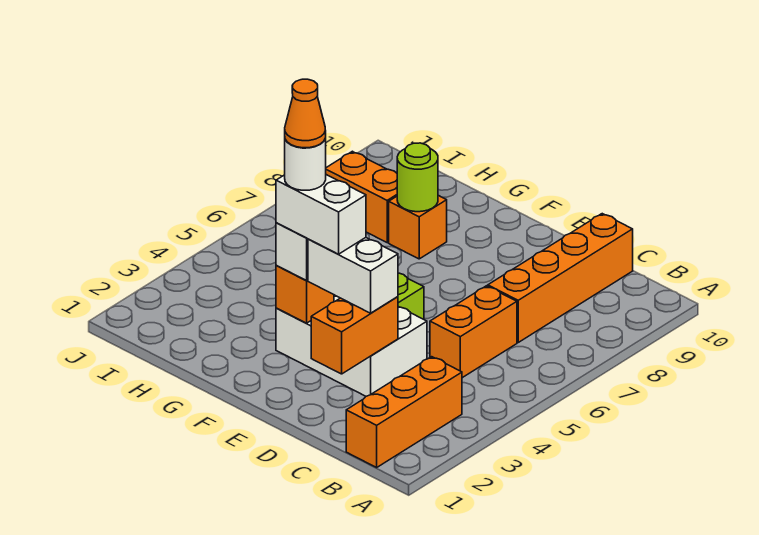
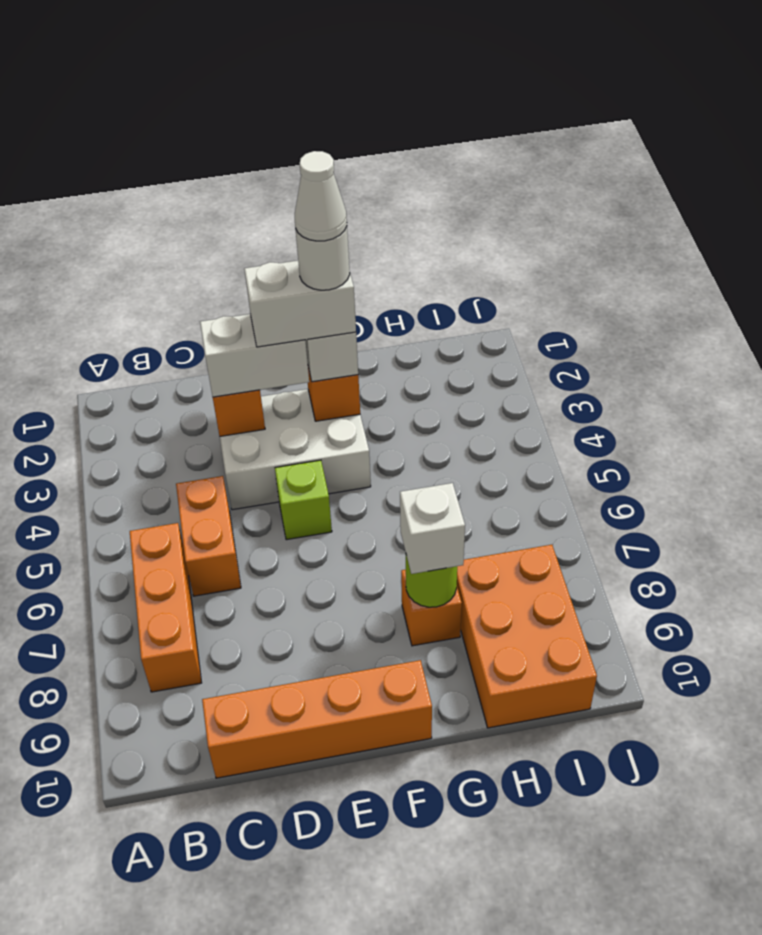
orange 1x3 brick [346,357,462,467] -> orange 1x3 brick moved to [130,523,202,692]
orange 1x4 brick [488,214,633,342] -> orange 1x4 brick turned to [202,660,432,778]
orange 1x1 cone [285,79,326,148] -> white 1x1 cone [295,151,347,241]
none -> white 1x1 brick [400,483,465,574]
orange 1x2 brick [326,151,397,242] -> orange 2x3 brick [457,545,597,728]

